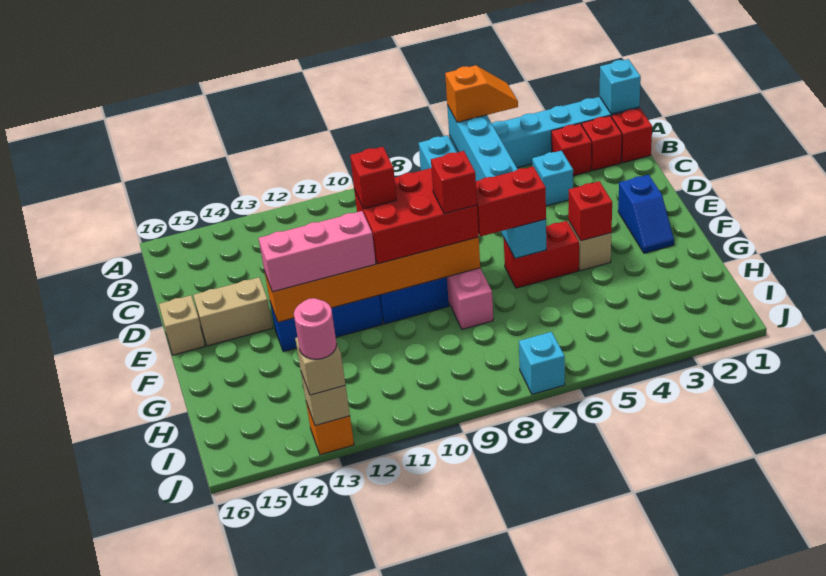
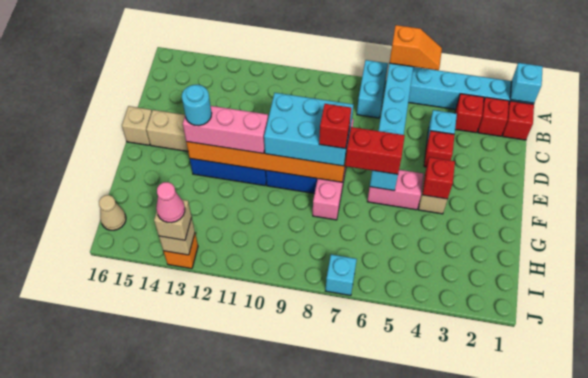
blue 1x2 slope [618,175,674,253] -> none
red 2x3 brick [354,168,479,264] -> cyan 2x3 brick [264,93,353,166]
red 1x1 brick [350,147,397,209] -> red 1x1 brick moved to [424,131,455,167]
red 1x2 brick [504,221,579,288] -> pink 1x2 brick [367,170,424,210]
none -> cyan 1x1 round brick [182,85,212,126]
none -> tan 1x1 cone [99,195,126,230]
pink 1x1 round brick [294,298,337,359] -> pink 1x1 cone [156,182,185,223]

